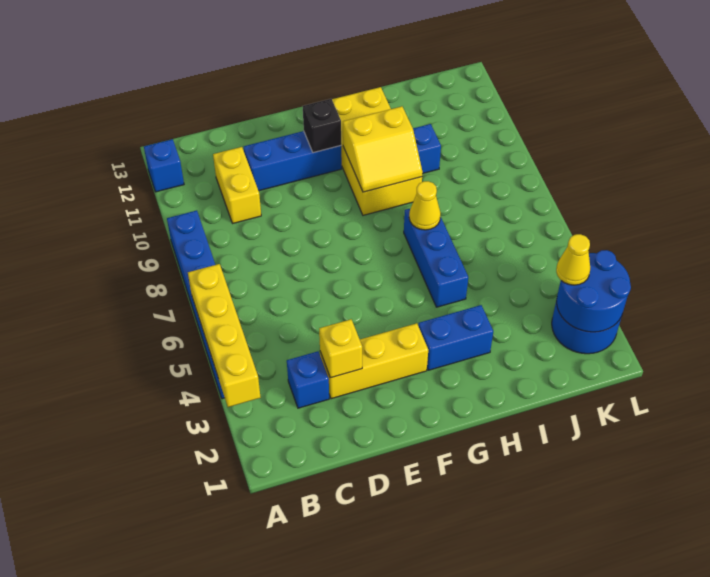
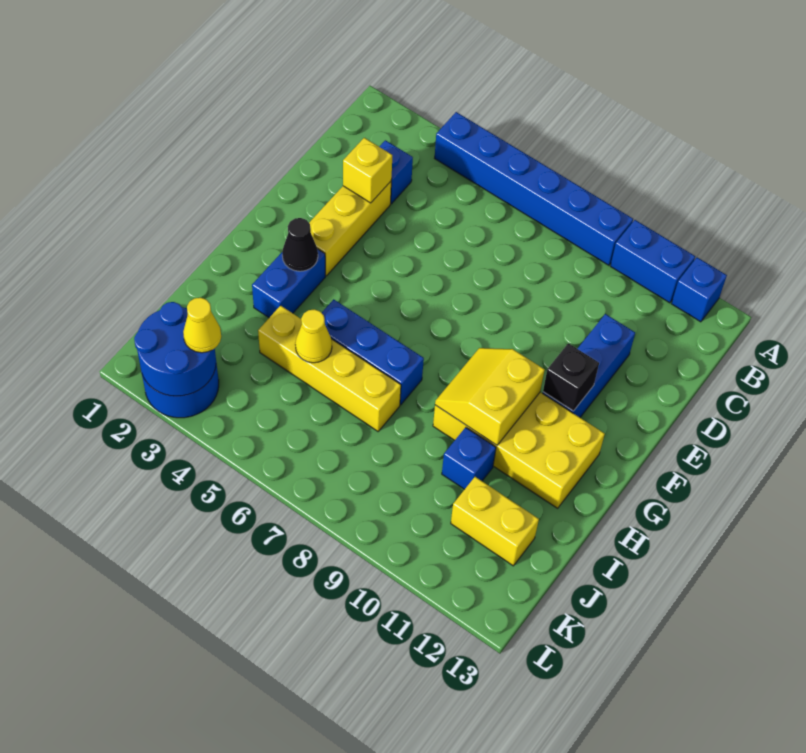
yellow 1x4 brick [188,264,261,407] -> yellow 1x4 brick moved to [258,305,401,431]
none -> blue 1x2 brick [611,220,695,303]
yellow 1x2 brick [213,147,261,223] -> yellow 1x2 brick moved to [451,477,539,566]
none -> black 1x1 cone [282,218,318,271]
yellow 1x1 cone [409,181,441,230] -> yellow 1x1 cone moved to [295,309,332,363]

